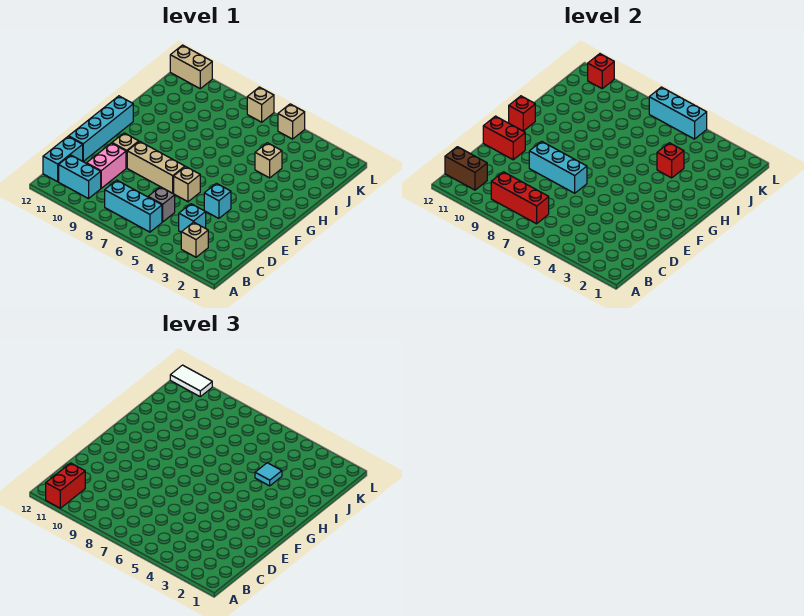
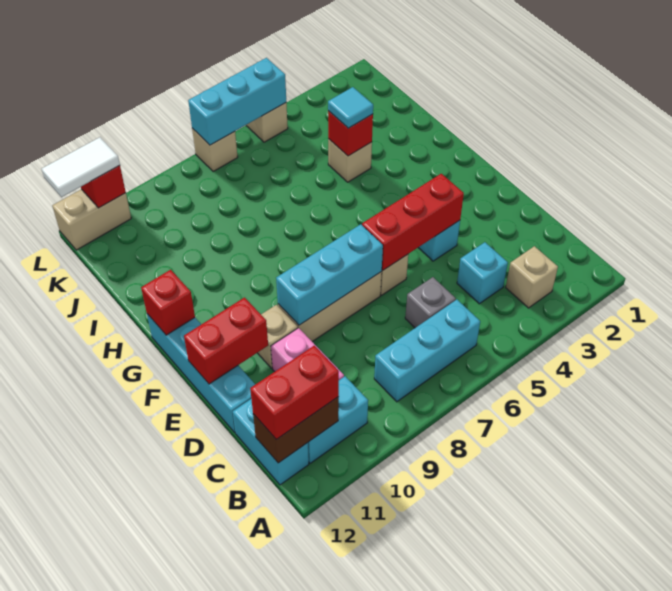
red 1x2 brick [46,463,85,508] -> red 1x2 brick turned to [250,346,339,440]
red 1x3 brick [491,172,549,224] -> red 1x3 brick moved to [362,174,464,270]

